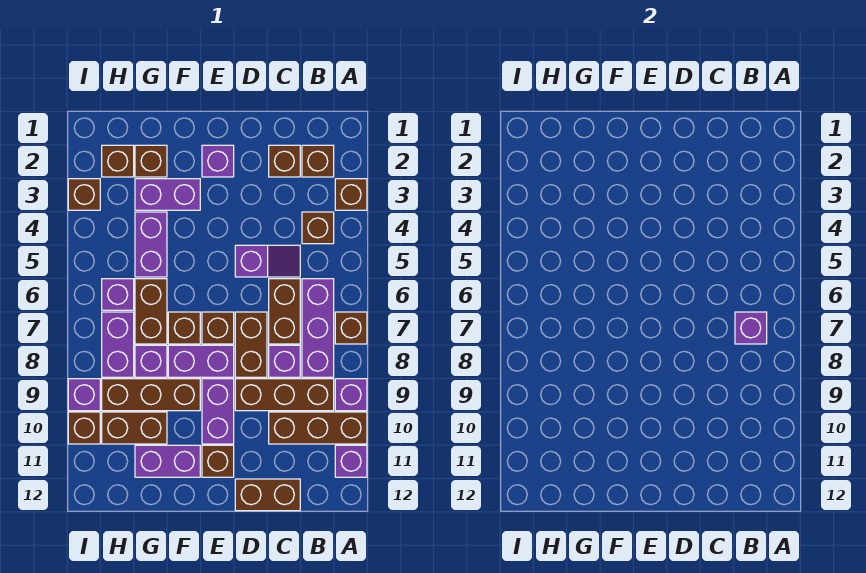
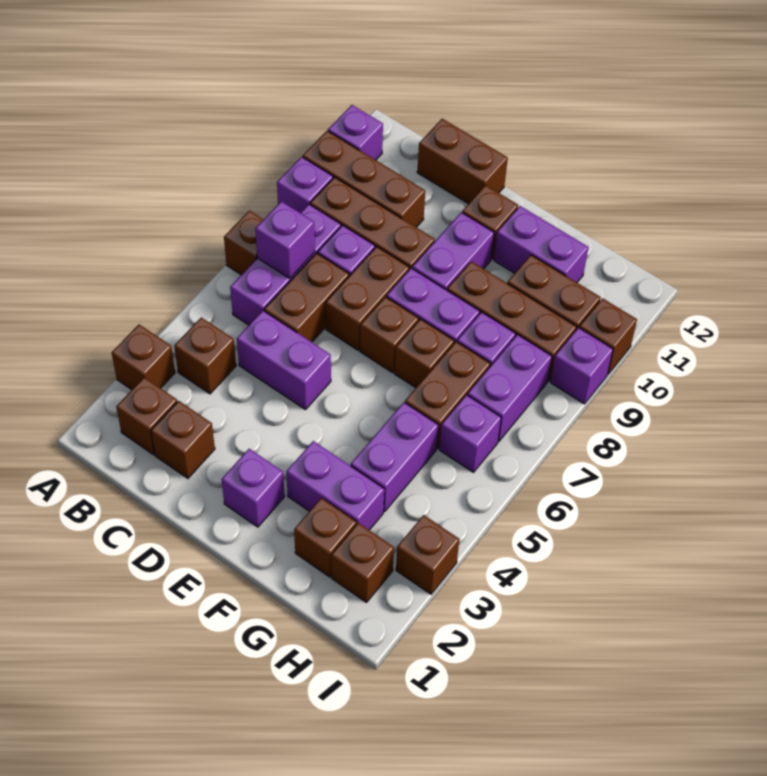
purple 1x2 slope [235,245,300,277] -> purple 1x2 brick [237,311,331,410]

